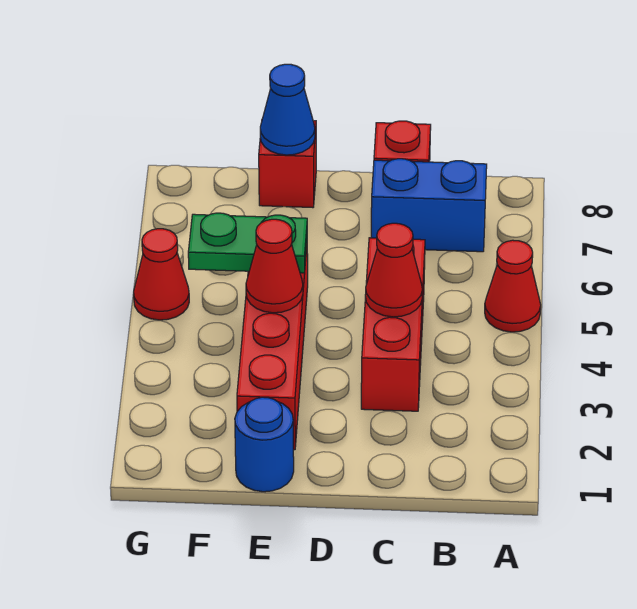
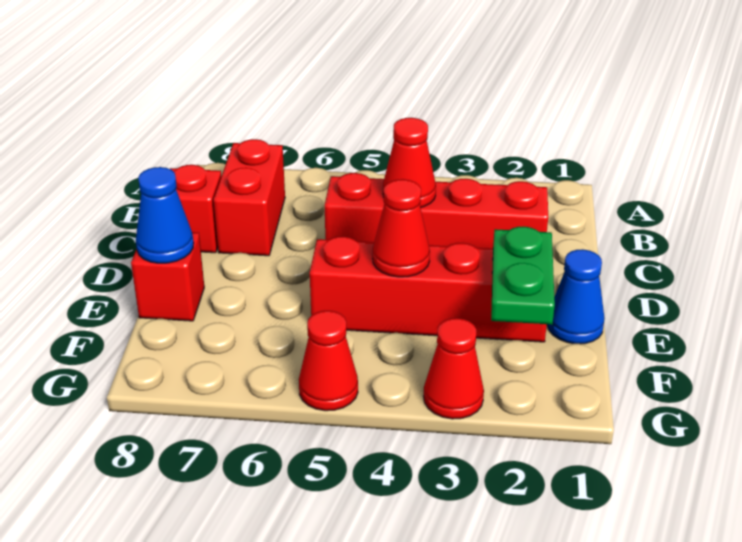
red 1x1 cone [485,240,541,332] -> red 1x1 cone moved to [424,318,484,419]
blue 1x2 brick [371,159,487,252] -> red 1x2 brick [214,139,285,256]
red 1x3 brick [361,238,425,411] -> red 1x4 brick [325,173,548,249]
blue 1x1 round brick [235,397,294,492] -> blue 1x1 cone [547,249,605,344]
green 1x2 plate [188,213,307,273] -> green 1x2 plate moved to [491,227,555,325]

